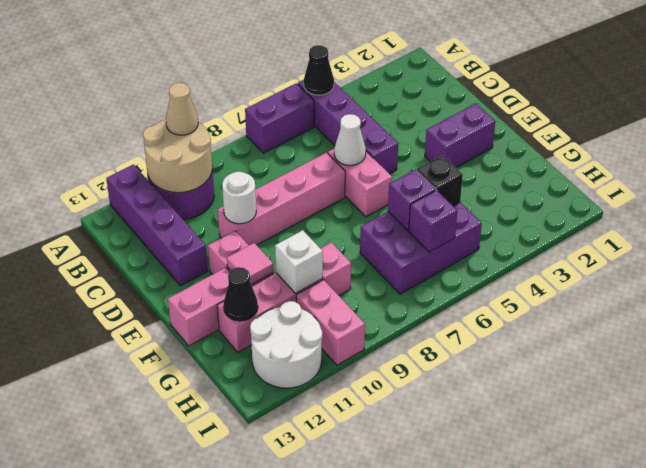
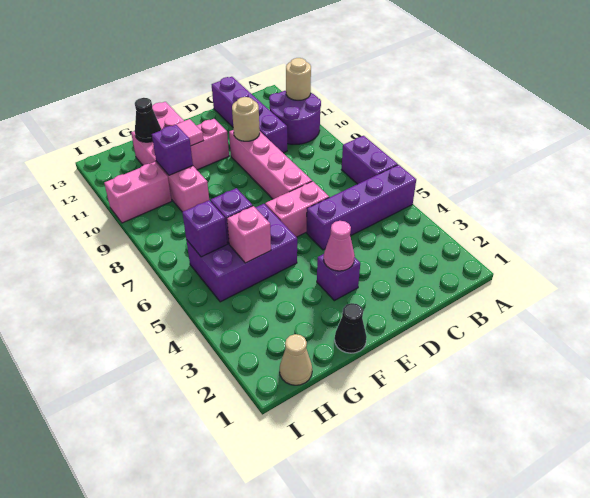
black 1x1 cone [304,45,334,95] -> black 1x1 cone moved to [335,303,367,353]
tan 2x2 round brick [143,120,212,193] -> tan 1x1 round brick [286,58,311,100]
tan 1x1 cone [166,83,198,135] -> tan 1x1 cone moved to [280,334,312,385]
purple 1x4 brick [106,164,208,286] -> purple 1x4 brick turned to [212,77,287,153]
white 1x1 cone [334,114,366,165] -> none
white 1x1 round brick [222,172,256,224] -> tan 1x1 round brick [232,97,260,141]
purple 1x2 brick [425,104,495,167] -> purple 1x1 brick [317,254,360,301]
none -> pink 1x1 cone [324,221,355,271]
purple 2x3 brick [360,202,482,294] -> purple 2x3 brick turned to [186,204,297,302]
black 1x1 brick [416,155,463,206] -> pink 1x1 brick [227,206,271,263]
white 1x1 brick [275,230,323,293] -> purple 1x1 brick [152,125,193,175]
white 2x2 round brick [250,301,322,388] -> none

